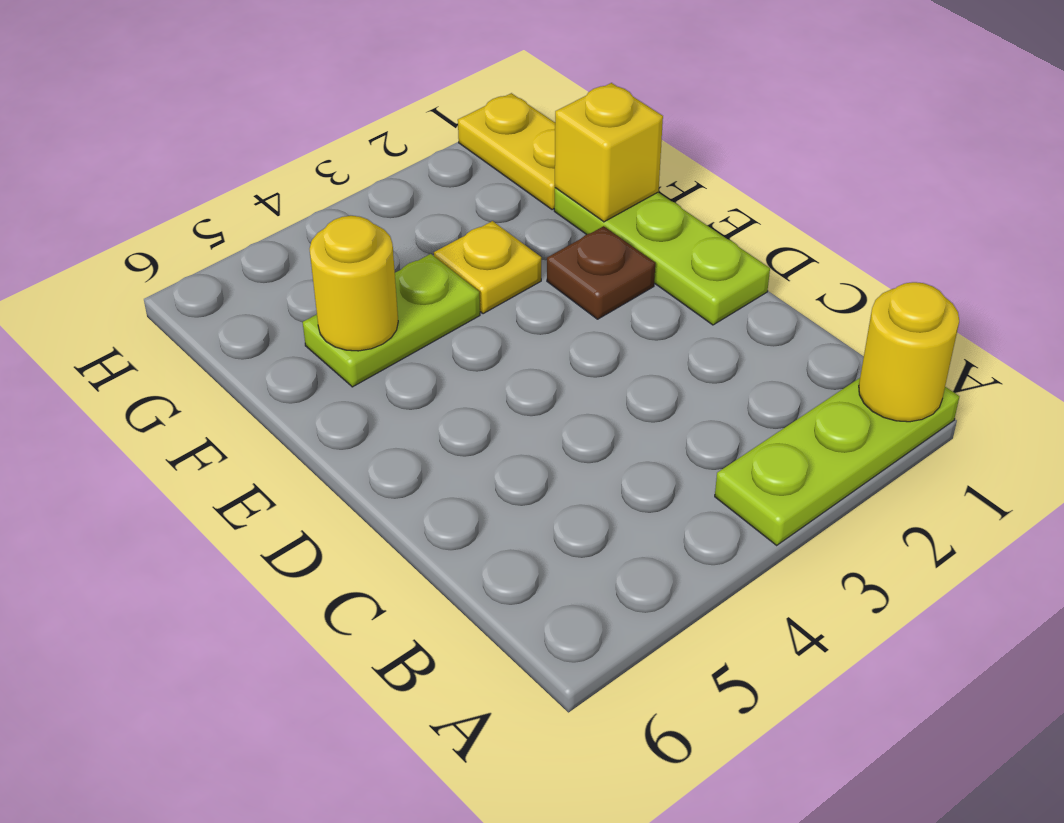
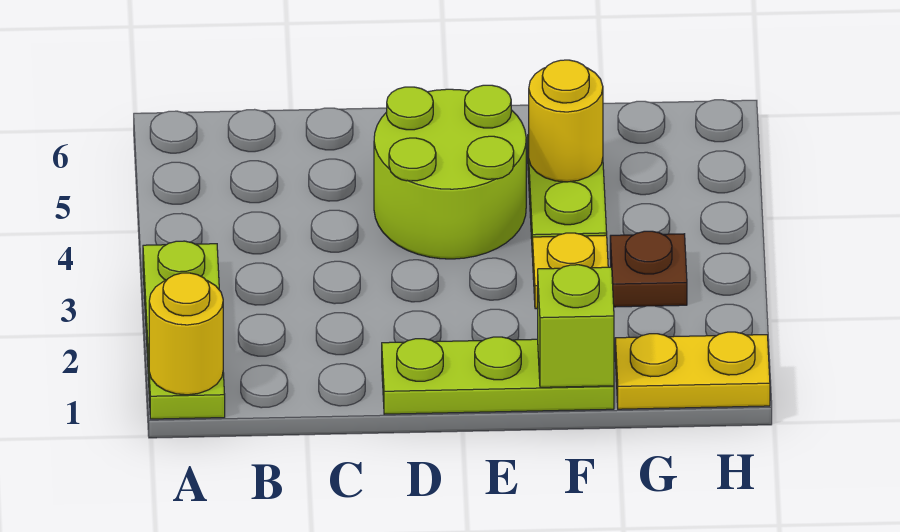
none -> lime 2x2 round brick [374,85,526,259]
brown 1x1 plate [547,226,655,319] -> brown 1x1 plate moved to [610,231,687,307]
yellow 1x1 brick [555,83,663,222] -> lime 1x1 brick [538,265,614,387]

